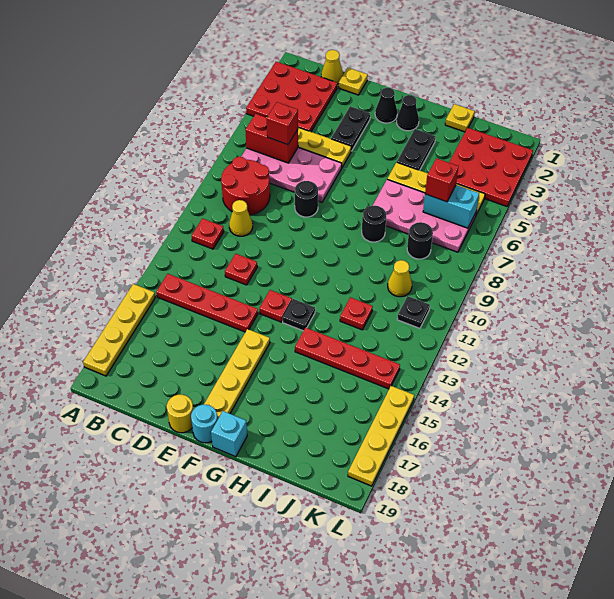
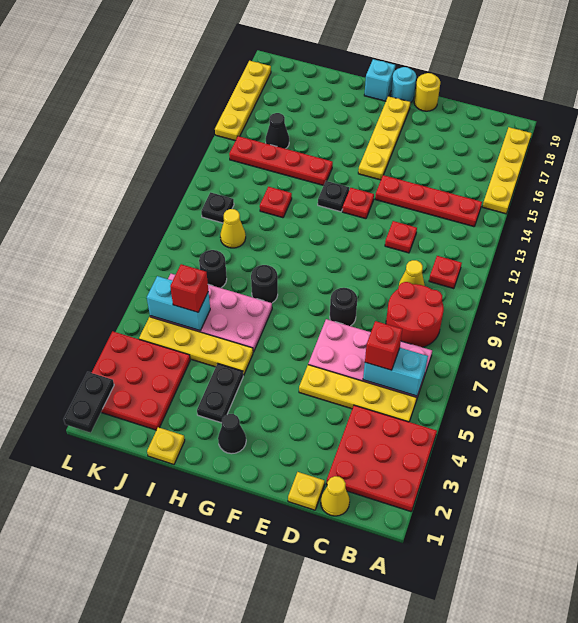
red 1x2 brick [245,114,298,163] -> cyan 1x2 brick [363,348,428,396]
black 1x2 plate [331,106,370,151] -> black 1x2 plate moved to [64,372,114,433]
black 1x1 cone [375,88,397,123] -> black 1x1 cone moved to [266,113,289,149]

